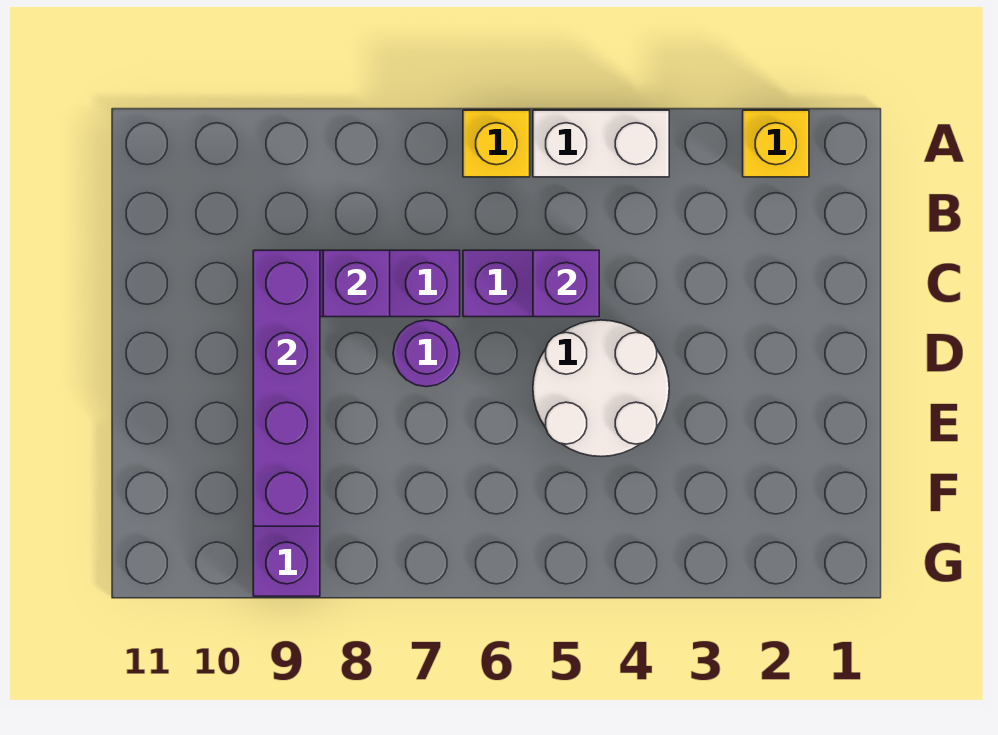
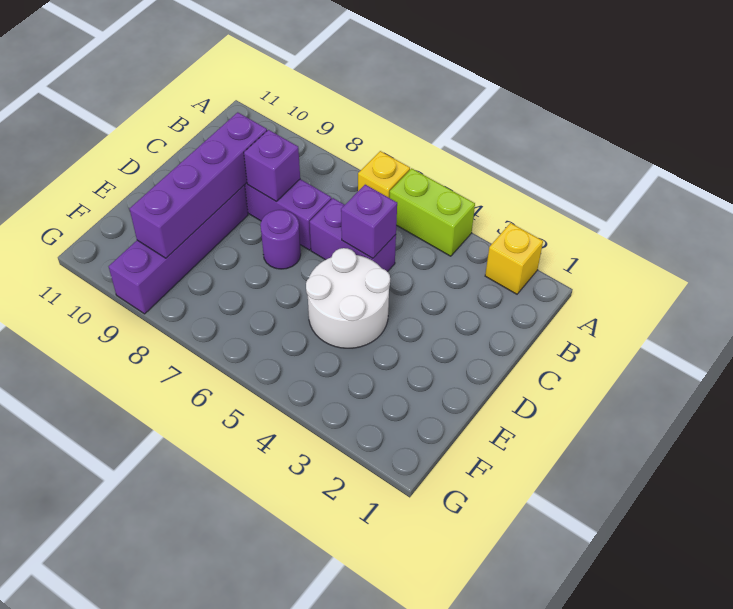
white 1x2 brick [533,110,669,177] -> lime 1x2 brick [390,168,475,256]

